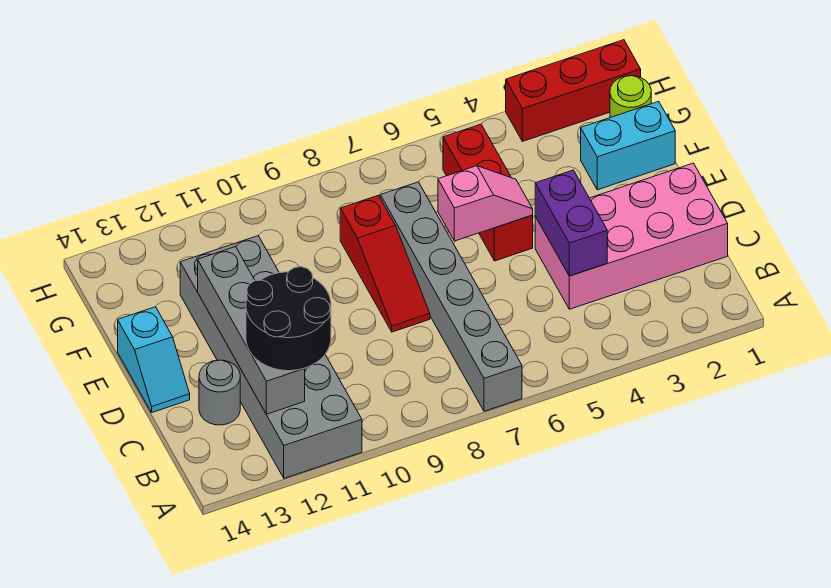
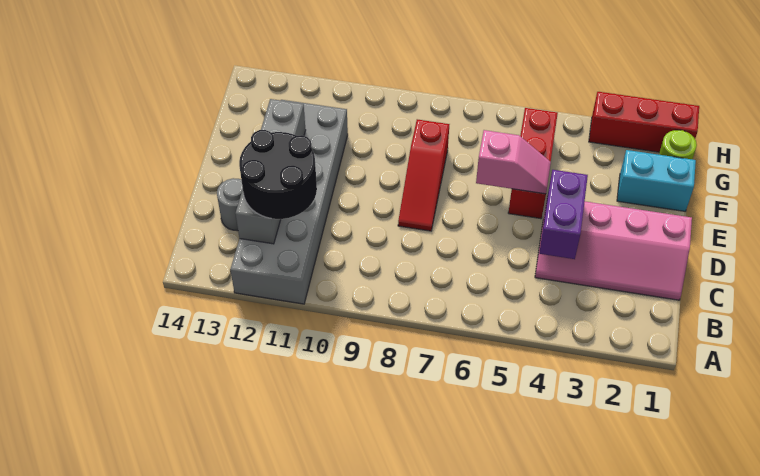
grey 1x6 brick [380,182,522,411] -> none
pink 2x4 brick [535,163,728,309] -> pink 2x4 slope [535,201,692,300]
cyan 1x2 slope [118,307,190,412] -> none

